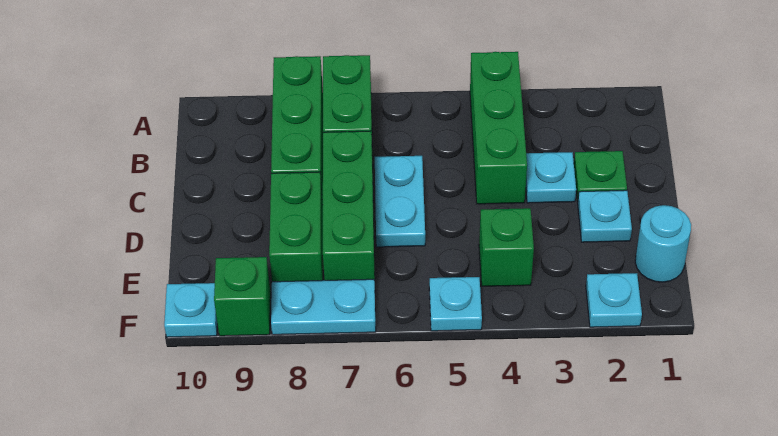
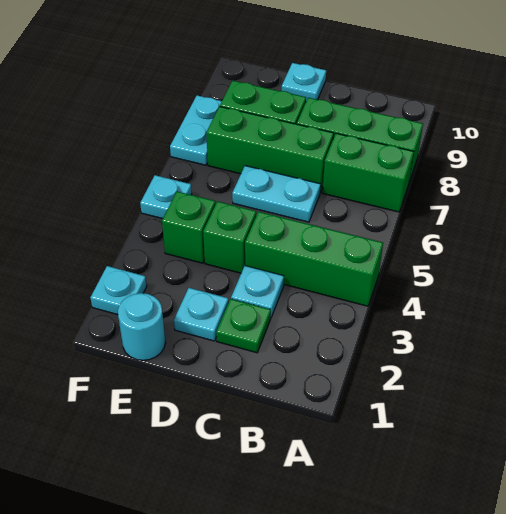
green 1x1 brick [214,257,271,336] -> green 1x1 brick moved to [203,201,256,273]
cyan 1x1 plate [164,283,217,337] -> cyan 1x1 plate moved to [282,63,326,101]

